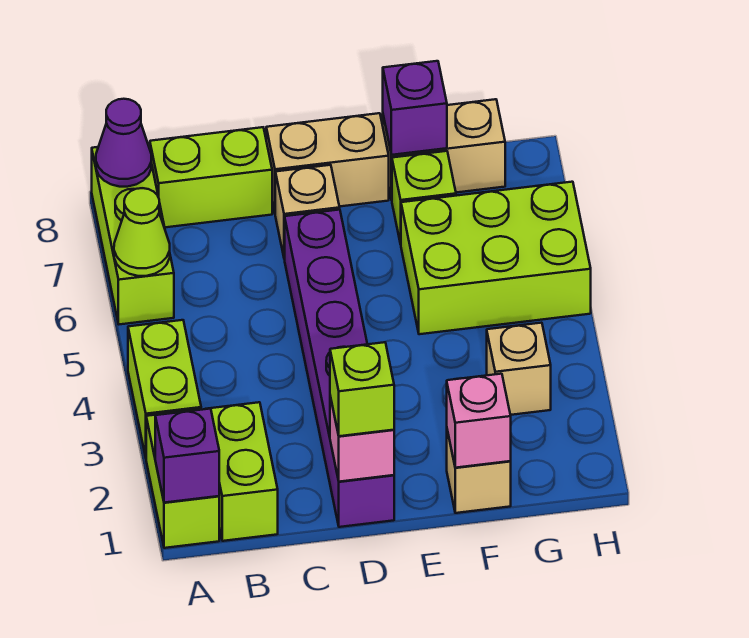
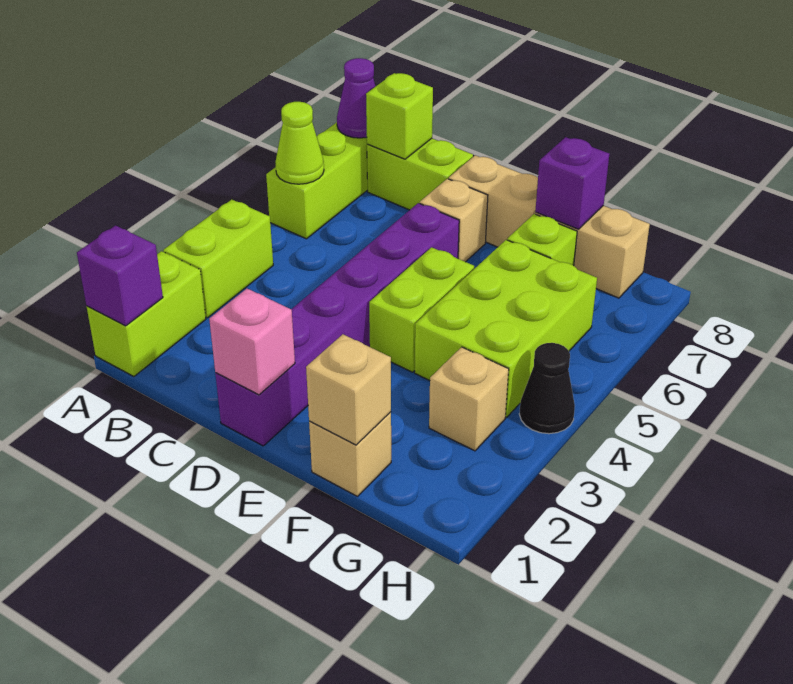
lime 1x2 brick [208,402,278,541] -> lime 1x2 brick moved to [369,247,474,372]
lime 1x1 brick [330,342,394,436] -> lime 1x1 brick moved to [366,73,433,159]
pink 1x1 brick [447,374,511,468] -> tan 1x1 brick [306,334,391,445]
lime 2x3 brick [401,182,591,334] -> lime 2x3 brick turned to [415,240,597,417]
none -> black 1x1 cone [519,343,575,434]

